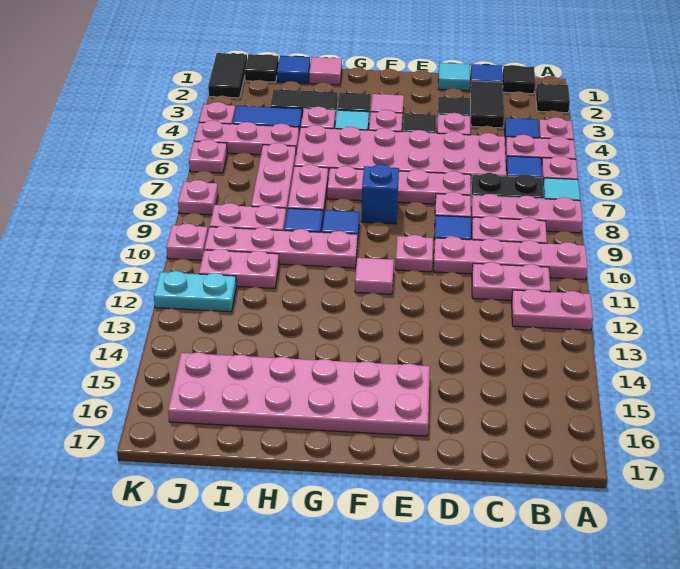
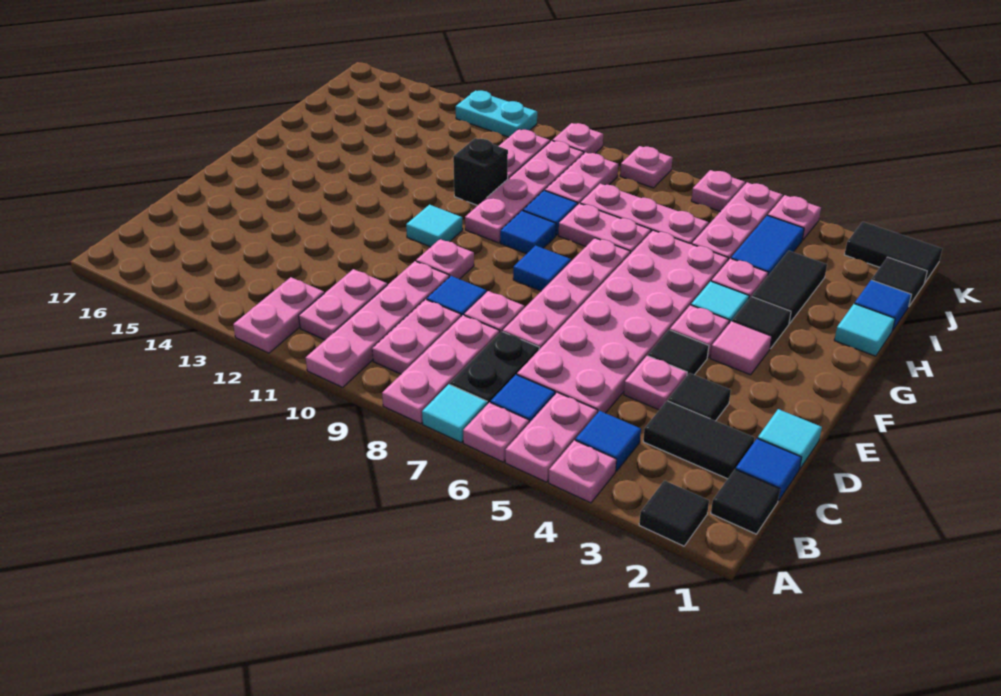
pink 2x6 plate [168,352,430,436] -> none
blue 1x1 brick [361,164,399,224] -> blue 1x1 tile [513,245,571,291]
pink 1x1 tile [355,258,394,294] -> cyan 1x1 tile [406,205,463,247]
pink 1x1 tile [309,57,342,85] -> cyan 1x1 tile [834,304,895,356]
none -> black 1x1 brick [453,138,508,205]
cyan 1x2 plate [154,271,236,312] -> cyan 1x2 plate turned to [456,91,537,137]

